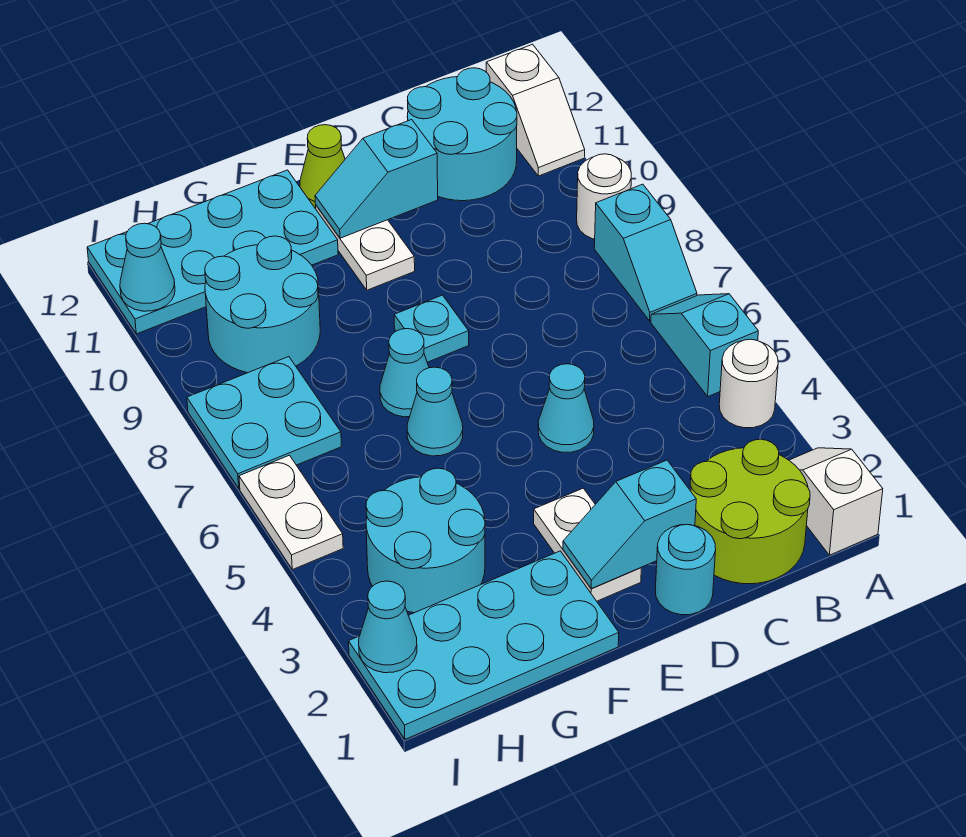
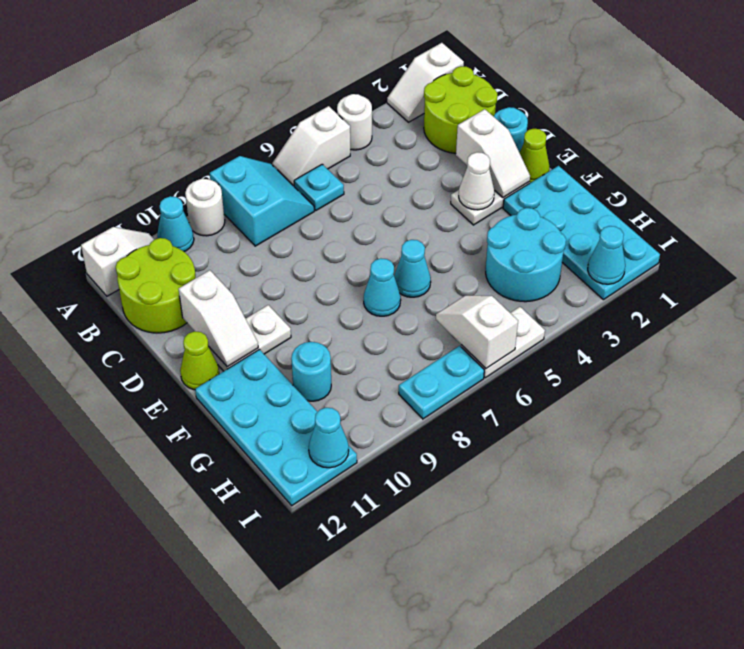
cyan 1x2 slope [651,294,758,396] -> white 1x2 slope [272,106,350,186]
cyan 1x2 slope [594,184,697,321] -> cyan 2x2 slope [210,156,314,246]
cyan 2x2 round brick [407,68,517,201] -> lime 2x2 round brick [116,238,196,333]
cyan 1x2 slope [563,460,696,589] -> white 1x2 slope [456,109,530,198]
cyan 1x1 cone [538,364,594,452] -> cyan 1x1 cone moved to [157,196,194,252]
cyan 1x2 slope [315,120,438,238] -> white 1x2 slope [179,270,258,367]
none -> lime 1x1 cone [520,129,549,183]
none -> white 1x1 cone [459,152,494,210]
cyan 1x1 plate [394,295,469,362] -> cyan 1x1 plate moved to [294,164,344,210]
cyan 2x2 round brick [205,236,320,373] -> cyan 1x1 round brick [291,342,331,401]
none -> white 1x2 slope [436,296,518,368]
cyan 2x2 plate [187,357,341,488] -> cyan 1x2 plate [399,346,484,419]

